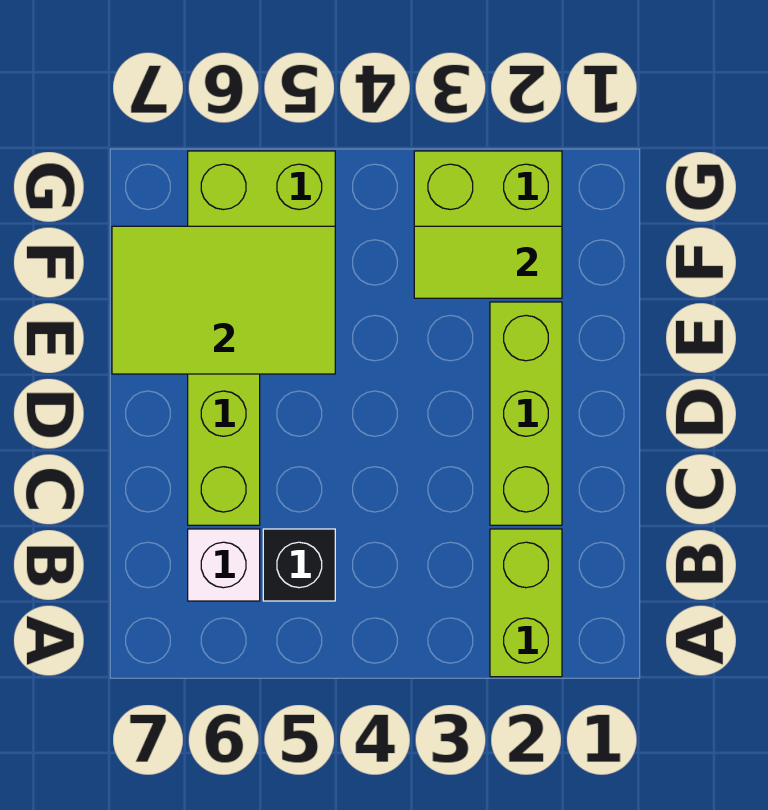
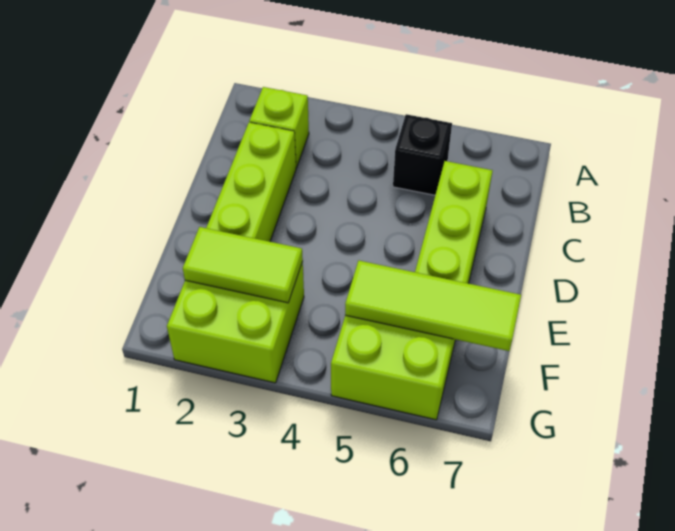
lime 1x2 brick [490,529,562,677] -> lime 1x1 brick [249,87,309,168]
white 1x1 brick [188,529,260,601] -> none
lime 2x3 tile [112,226,335,374] -> lime 1x3 tile [345,261,521,351]

